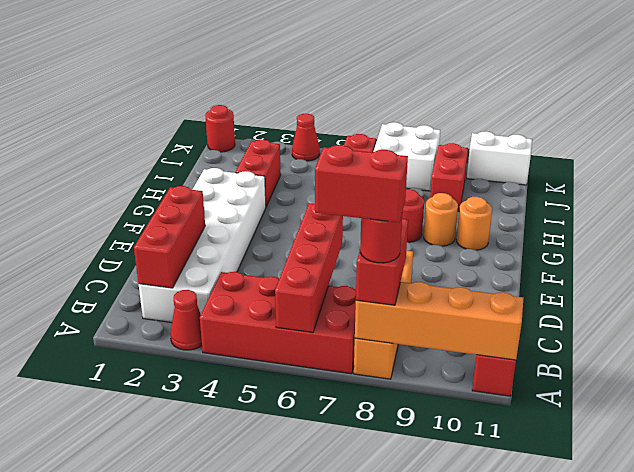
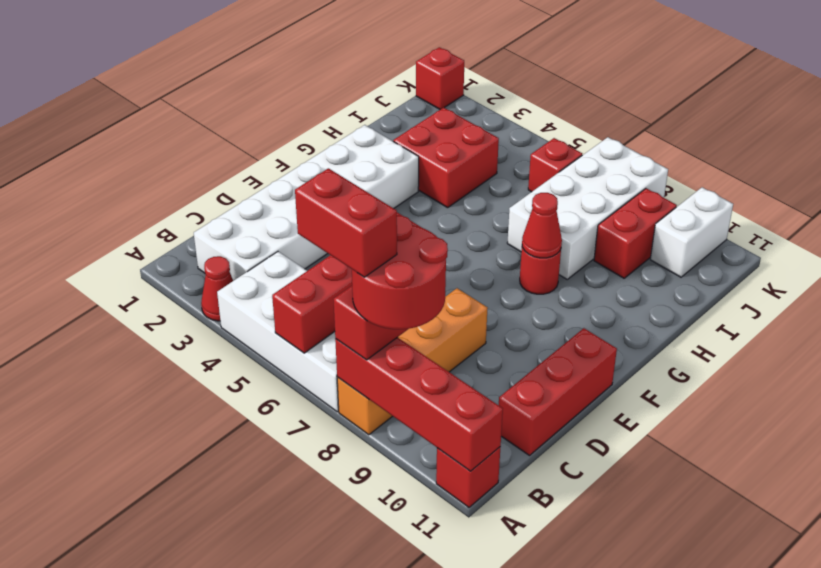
red 2x4 brick [200,272,356,374] -> white 2x4 brick [217,252,339,412]
orange 1x4 brick [355,282,523,360] -> red 1x4 brick [335,337,503,471]
red 1x1 round brick [360,215,402,263] -> red 2x2 round brick [352,215,448,329]
red 1x3 brick [134,186,205,288] -> red 1x3 brick moved to [499,328,617,455]
orange 1x1 round brick [424,193,458,246] -> none
orange 1x1 round brick [457,197,492,250] -> none
red 1x2 brick [235,140,281,206] -> red 2x2 brick [393,108,499,208]
white 2x2 brick [373,122,440,191] -> white 2x4 brick [507,137,668,279]
red 1x1 round brick [205,105,235,152] -> red 1x1 brick [416,47,464,110]
red 1x1 cone [292,114,320,161] -> red 1x1 cone moved to [522,193,562,258]
white 1x2 brick [467,131,532,185] -> white 1x2 brick turned to [650,187,733,277]

